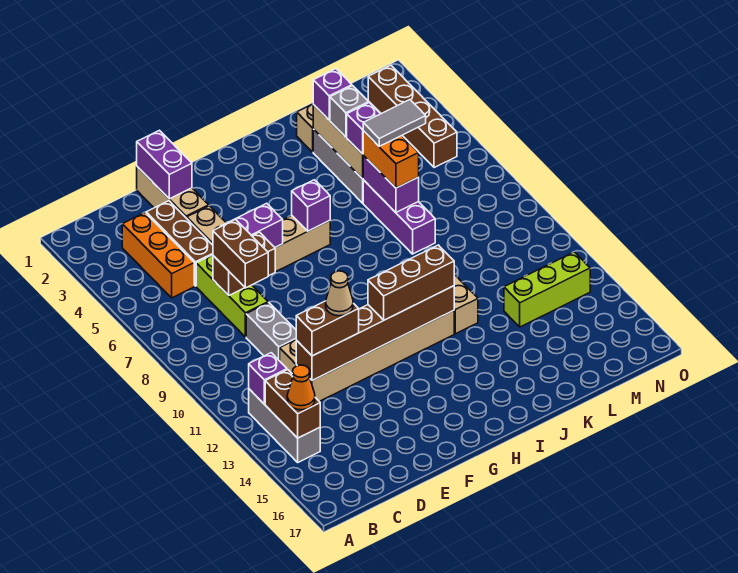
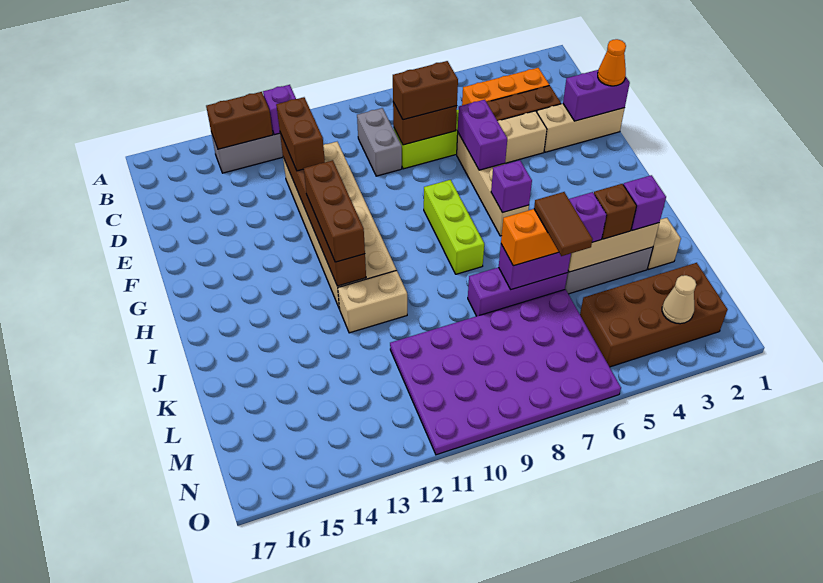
orange 1x1 cone [287,365,315,410] -> orange 1x1 cone moved to [598,39,626,86]
brown 1x2 brick [213,232,275,295] -> brown 1x2 brick turned to [393,102,457,145]
grey 1x2 brick [246,303,296,361] -> grey 1x2 brick turned to [357,108,402,176]
tan 1x1 cone [326,271,353,316] -> tan 1x1 cone moved to [662,275,696,324]
grey 1x1 brick [330,86,369,137] -> brown 1x1 brick [594,184,636,239]
grey 1x2 tile [363,100,426,146] -> brown 1x2 tile [534,192,593,256]
none -> purple 4x6 plate [390,289,621,455]
lime 1x3 brick [504,252,590,327] -> lime 1x3 brick moved to [424,180,484,274]
brown 1x4 brick [368,65,457,168] -> brown 2x4 brick [580,263,728,367]

